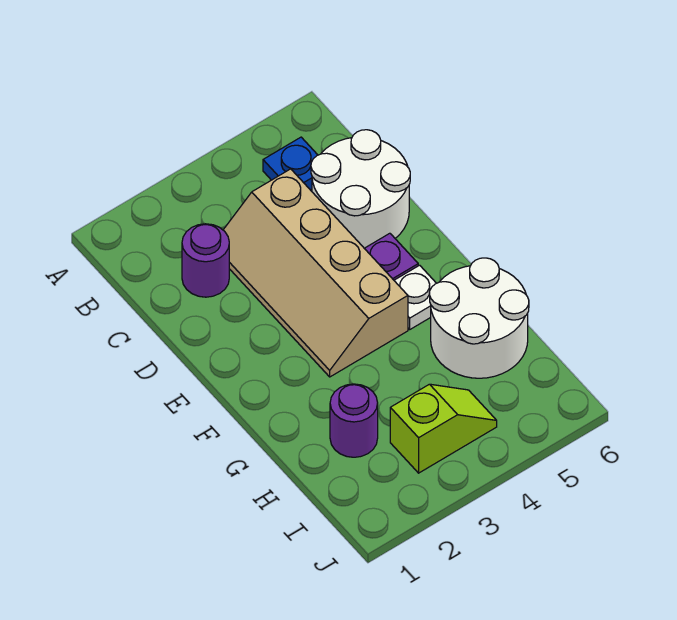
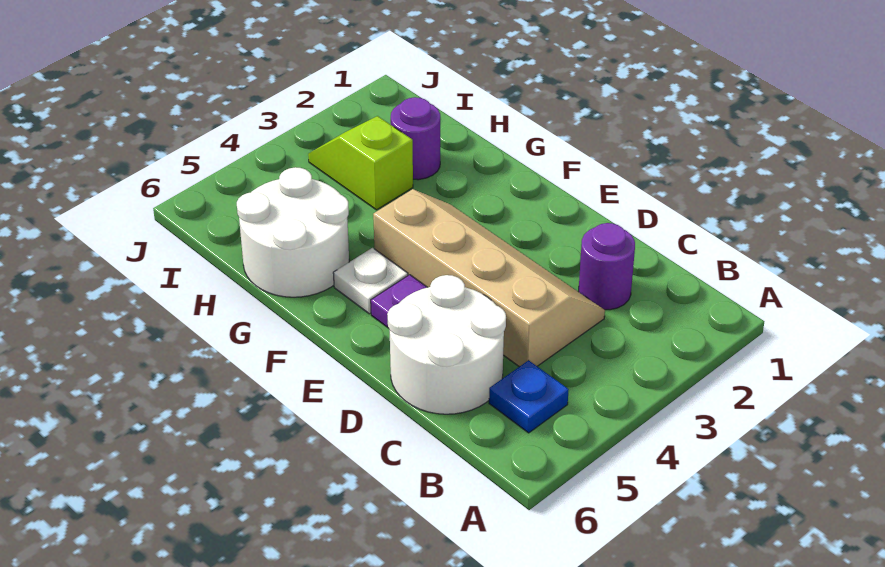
lime 1x2 slope [390,384,497,473] -> lime 1x2 slope turned to [308,116,413,210]

